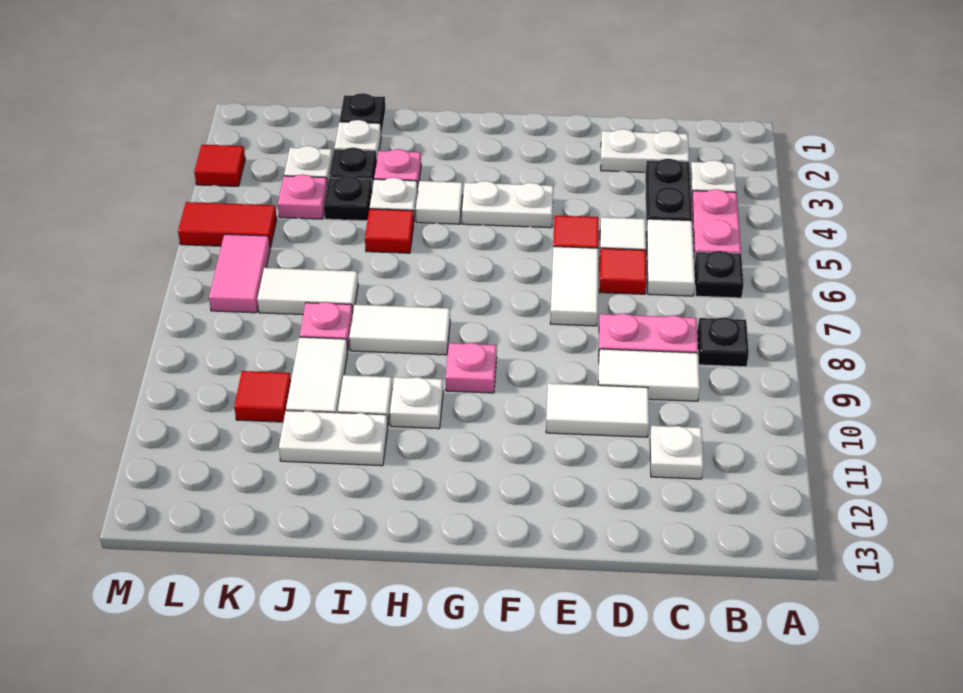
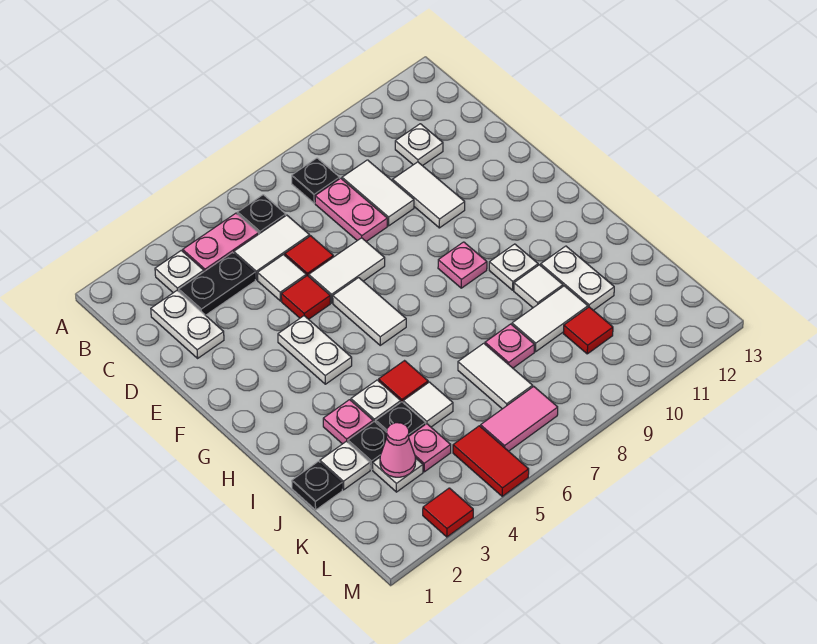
white 1x1 tile [416,181,463,224] -> white 1x1 tile moved to [403,382,453,427]
white 1x2 tile [349,305,450,355] -> white 1x2 tile moved to [333,278,406,345]
none -> pink 1x1 cone [380,423,416,477]

